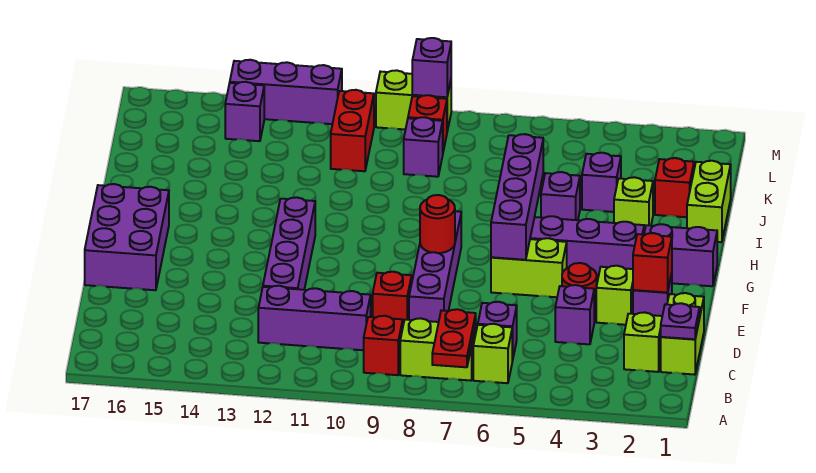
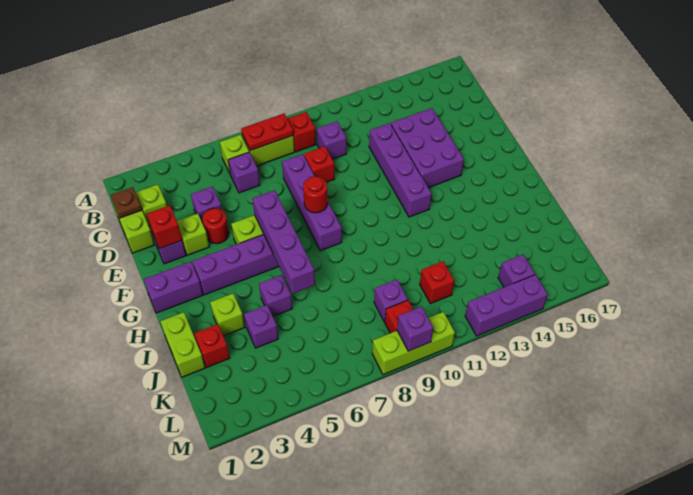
red 1x2 plate [432,309,476,367] -> red 1x2 plate turned to [241,114,293,151]
purple 1x1 plate [661,303,700,339] -> brown 1x1 plate [111,187,142,218]
purple 1x3 brick [258,286,371,350] -> purple 1x1 brick [317,121,346,159]
purple 2x3 brick [85,184,169,290] -> purple 2x3 brick moved to [391,108,464,188]
red 1x2 brick [331,90,374,171] -> red 1x1 brick [420,261,454,304]
lime 1x2 brick [376,70,451,131] -> lime 1x3 brick [372,312,455,375]

